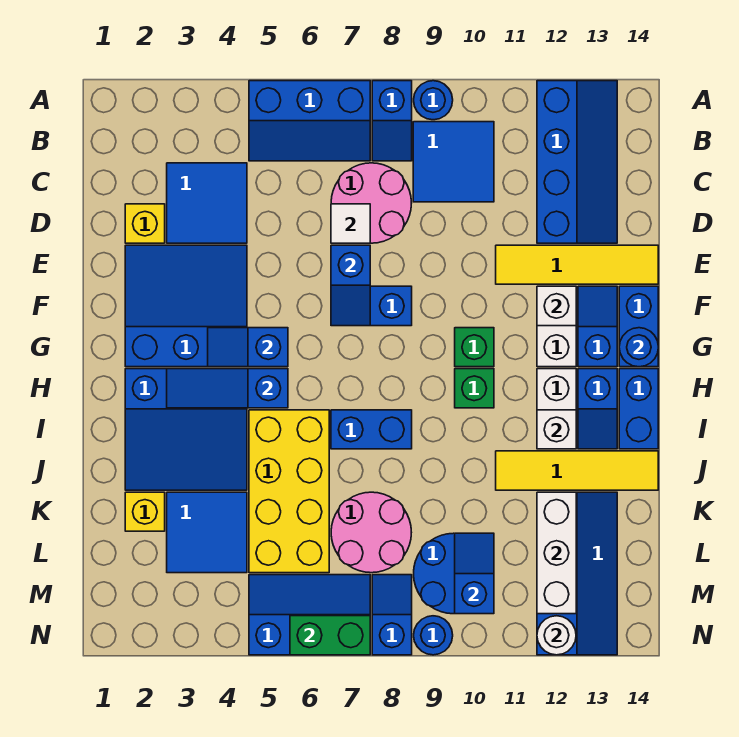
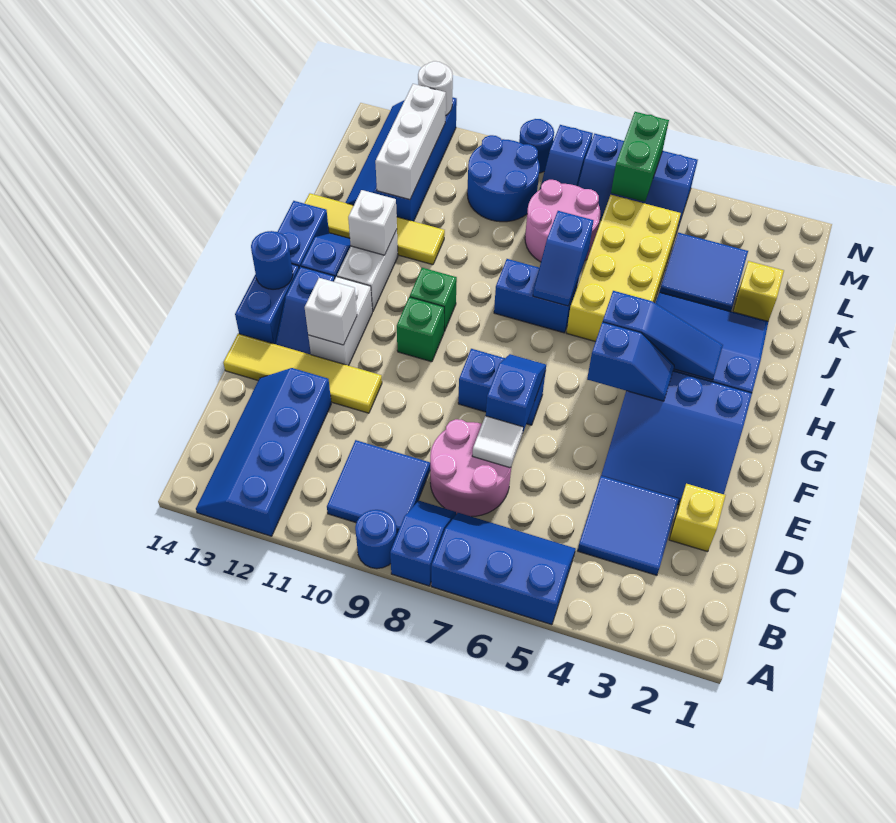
blue 1x2 slope [455,533,494,614] -> blue 1x2 slope moved to [533,211,593,306]
green 1x2 brick [290,616,370,655] -> green 1x2 brick turned to [611,112,669,202]

